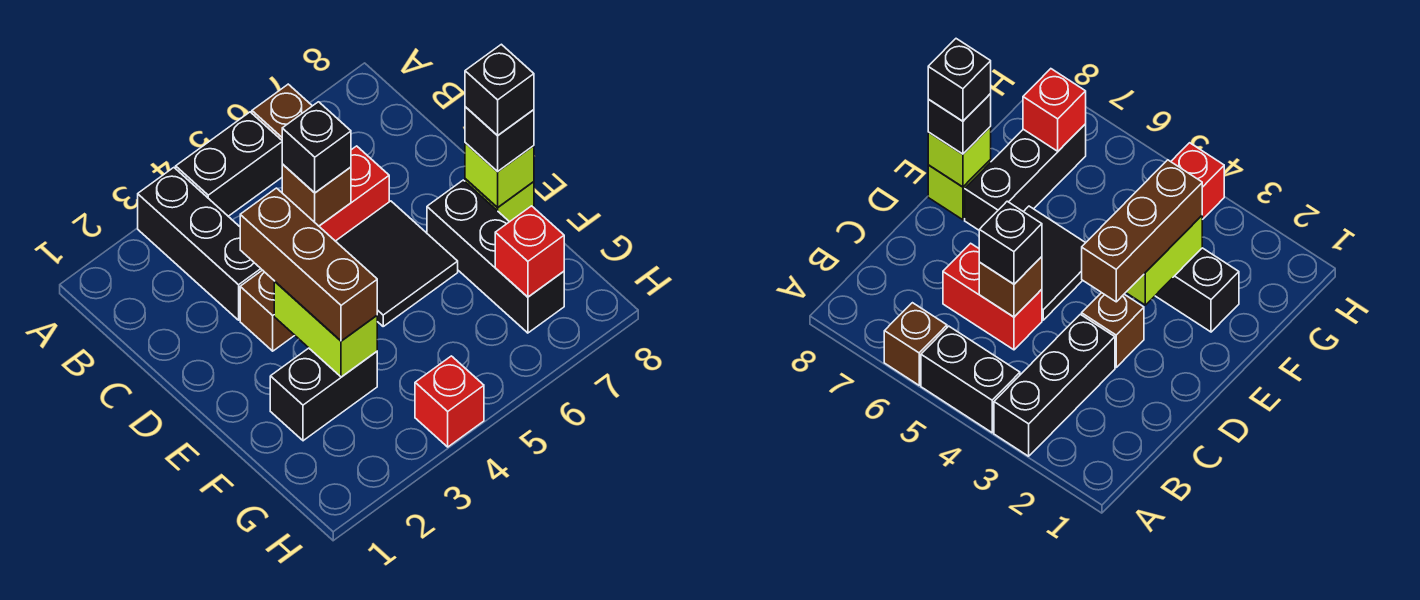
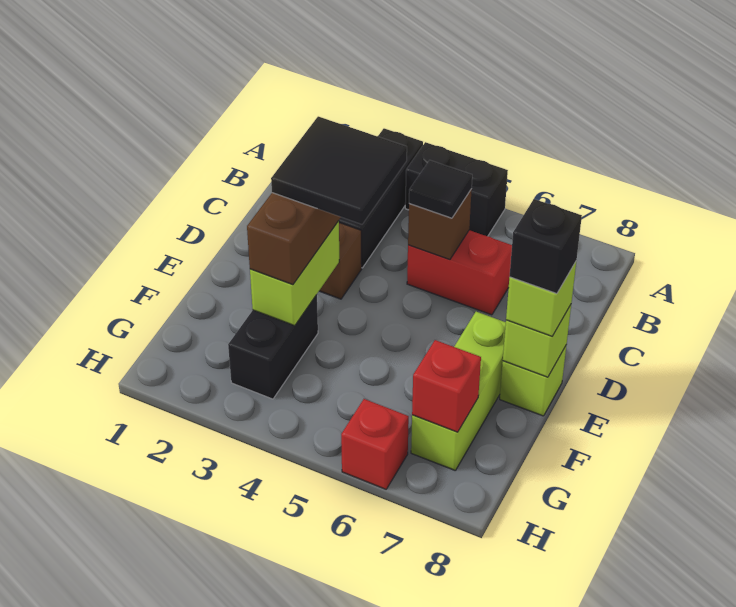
brown 1x1 brick [252,84,312,140] -> none
black 1x1 brick [282,102,351,193] -> black 1x1 tile [409,160,472,218]
black 2x2 tile [336,201,458,326] -> black 2x2 tile moved to [271,116,407,224]
black 1x3 brick [427,180,564,333] -> lime 1x3 brick [411,312,506,471]
black 1x1 brick [465,107,534,172] -> lime 1x1 brick [506,262,576,336]
black 1x2 brick [270,348,377,441] -> black 1x2 brick turned to [228,295,318,399]
red 1x1 brick [415,356,484,447] -> red 1x1 brick moved to [341,399,409,489]

